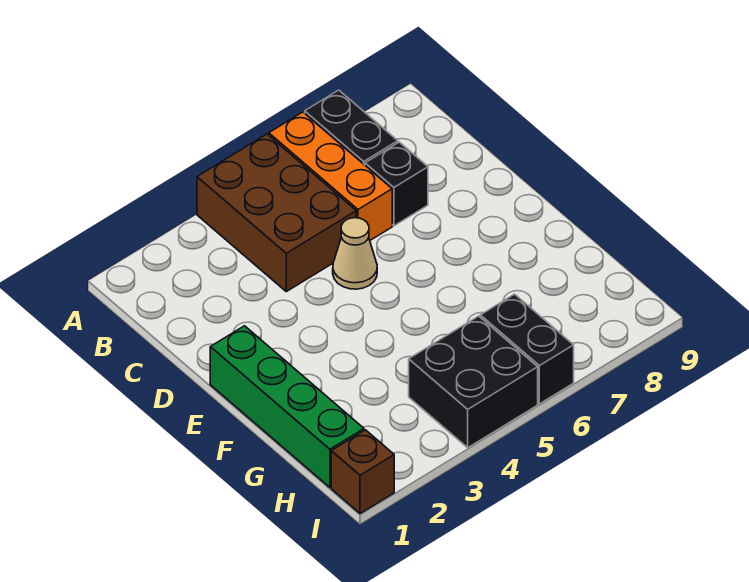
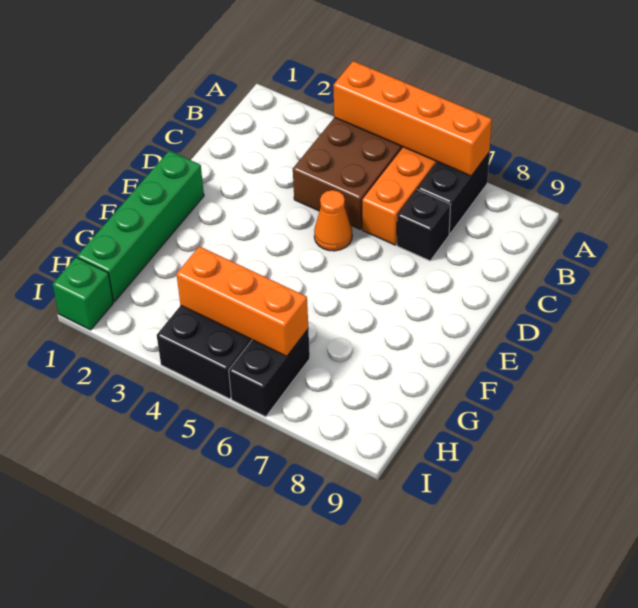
none -> orange 1x4 brick [333,61,492,176]
tan 1x1 cone [333,218,377,289] -> orange 1x1 cone [314,190,352,251]
none -> orange 1x3 brick [176,246,308,356]
brown 1x1 brick [331,430,394,514] -> green 1x1 brick [53,257,113,330]

